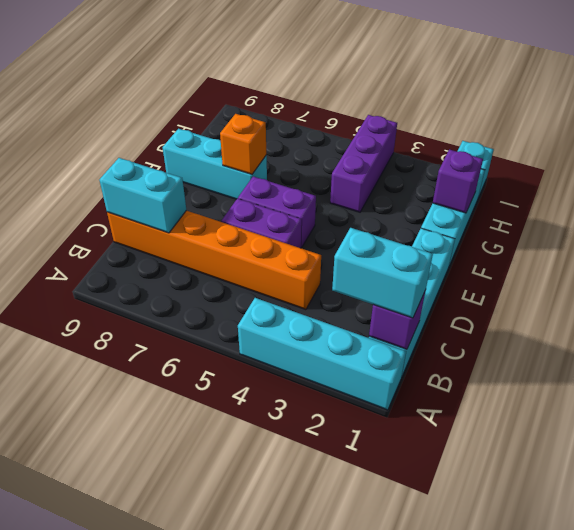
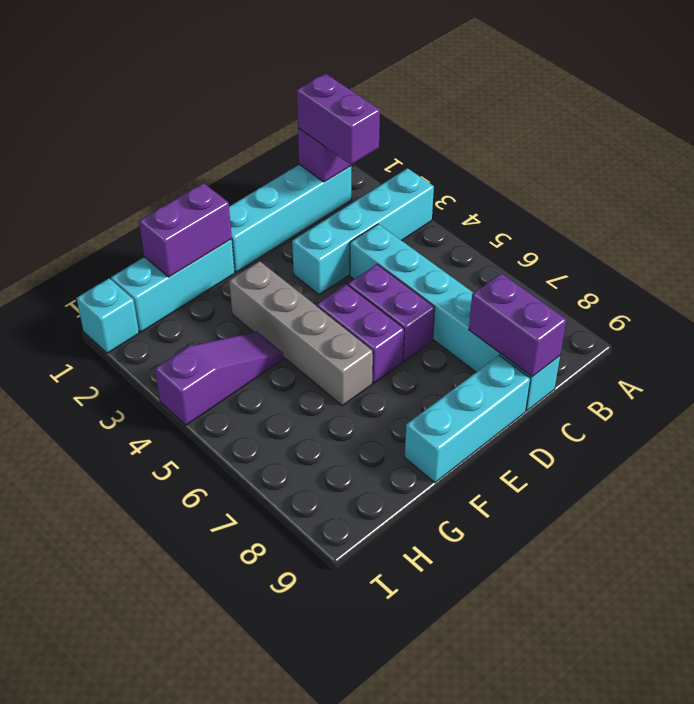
cyan 1x4 brick [238,298,406,410] -> cyan 1x4 brick turned to [292,168,434,295]
cyan 1x2 brick [332,228,433,318] -> purple 1x2 brick [297,73,380,165]
orange 1x6 brick [107,211,321,310] -> cyan 1x6 brick [350,224,560,411]
cyan 1x2 brick [100,158,186,233] -> purple 1x2 brick [469,273,566,377]
none -> grey 1x4 brick [229,261,373,405]
cyan 1x3 brick [163,129,267,199] -> cyan 1x3 brick turned to [405,355,530,483]
orange 1x1 brick [220,114,266,174] -> none
purple 1x1 brick [433,149,483,213] -> purple 1x2 brick [139,183,232,277]
purple 1x3 brick [330,115,397,212] -> purple 1x3 slope [155,332,283,425]

